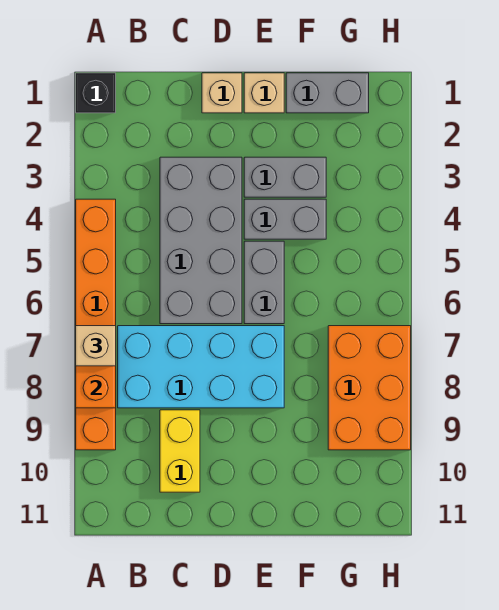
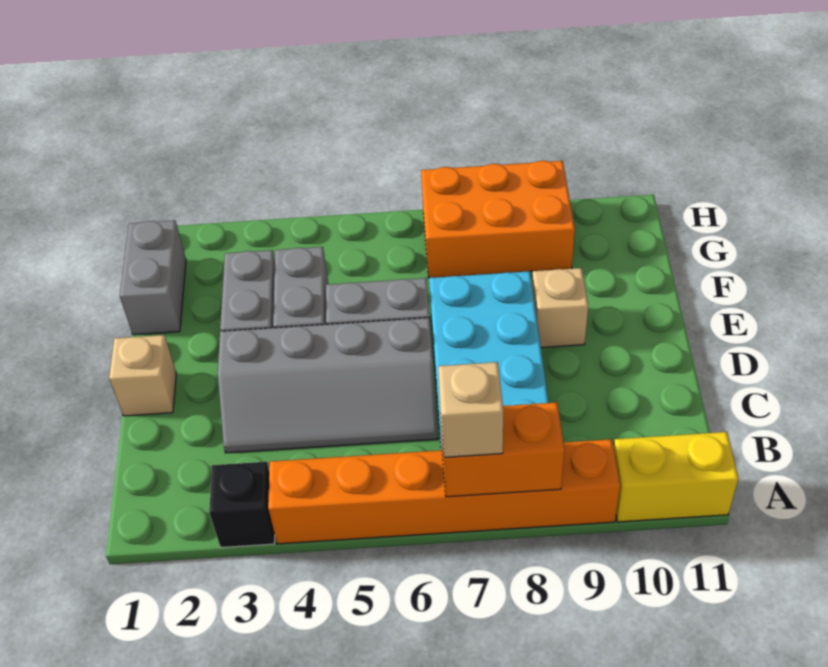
black 1x1 brick [76,73,116,113] -> black 1x1 brick moved to [209,462,275,548]
grey 2x4 brick [160,157,242,324] -> grey 2x4 slope [218,318,438,453]
yellow 1x2 brick [160,410,200,492] -> yellow 1x2 brick moved to [614,432,738,522]
tan 1x1 brick [244,73,284,113] -> tan 1x1 brick moved to [532,268,588,348]

